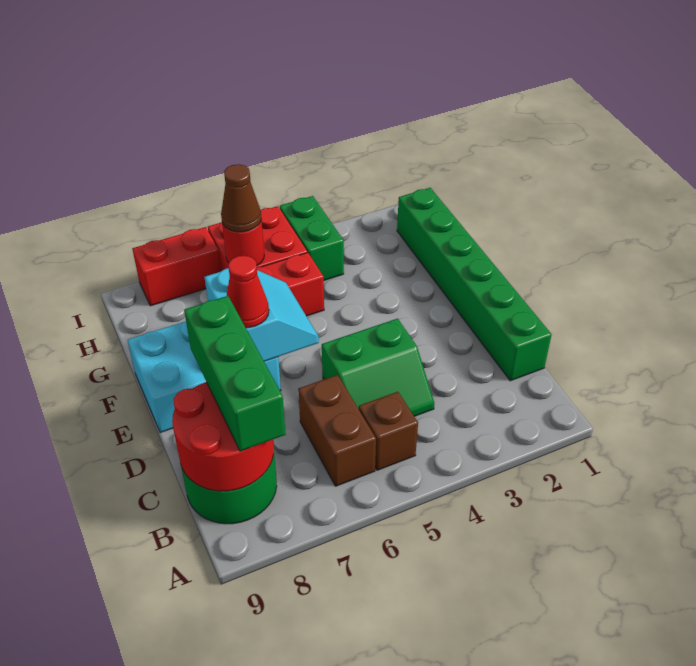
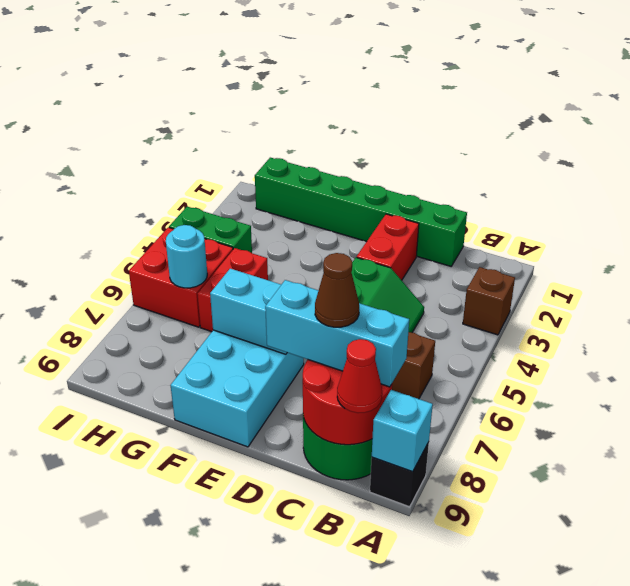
none -> black 1x1 brick [370,442,429,507]
none -> cyan 1x1 brick [372,390,433,472]
brown 1x1 brick [359,392,418,470] -> brown 1x1 brick moved to [463,267,515,335]
green 1x3 brick [184,296,286,451] -> cyan 1x3 brick [265,280,409,387]
red 1x1 cone [227,255,269,328] -> red 1x1 cone moved to [337,339,382,413]
red 1x1 round brick [222,219,264,266] -> cyan 1x1 round brick [166,225,207,288]
brown 1x1 cone [221,164,261,232] -> brown 1x1 cone moved to [315,253,359,327]
red 1x2 brick [132,227,221,306] -> red 1x2 brick moved to [357,214,419,280]

